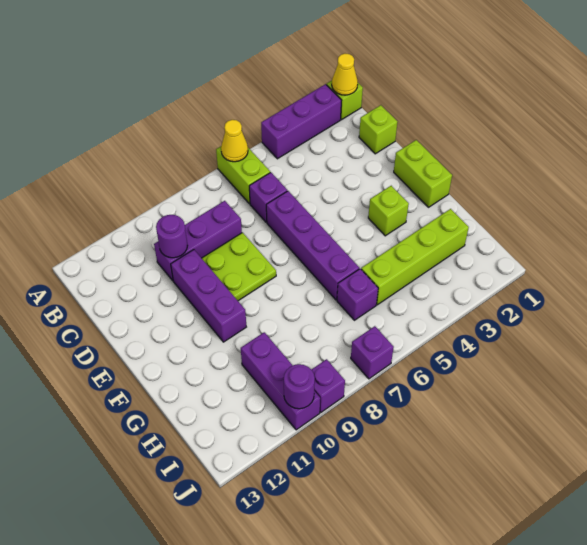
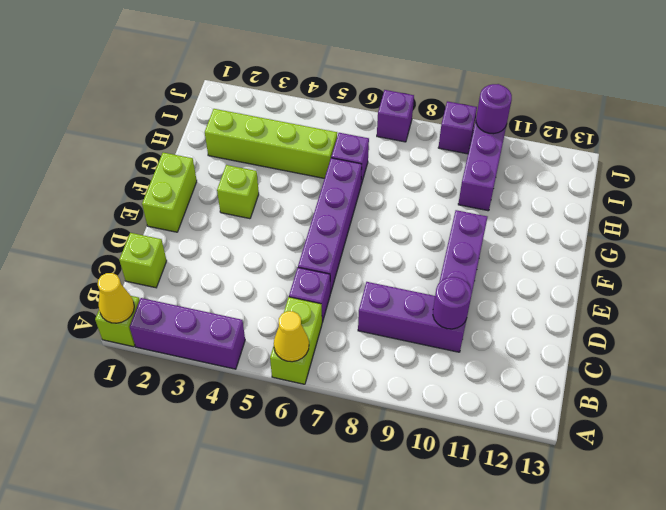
lime 2x2 plate [202,233,276,301] -> none

